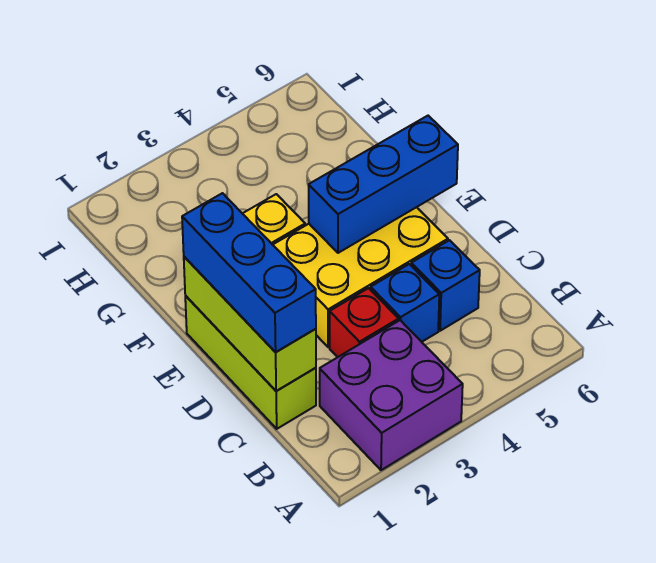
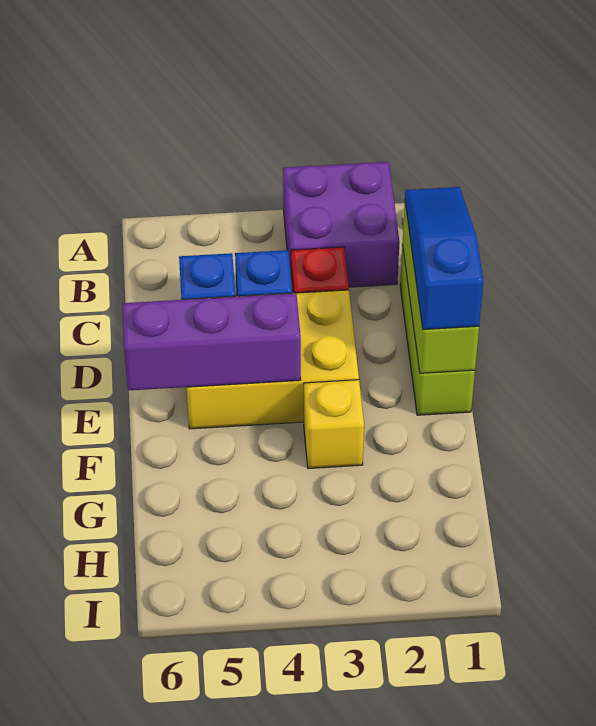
blue 1x3 brick [182,193,316,352] -> blue 1x3 slope [405,187,483,329]
blue 1x3 brick [309,116,458,253] -> purple 1x3 brick [122,293,301,391]

